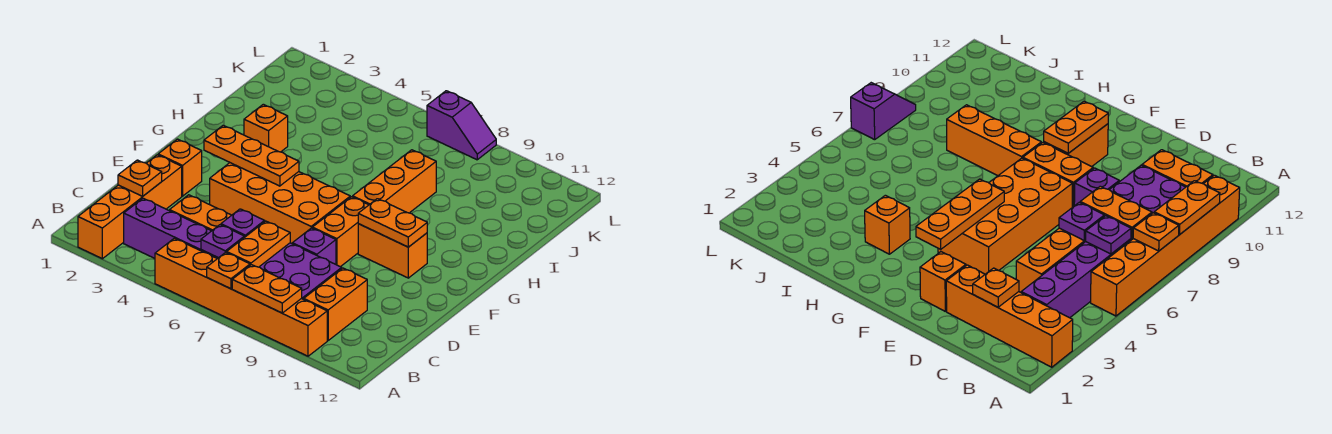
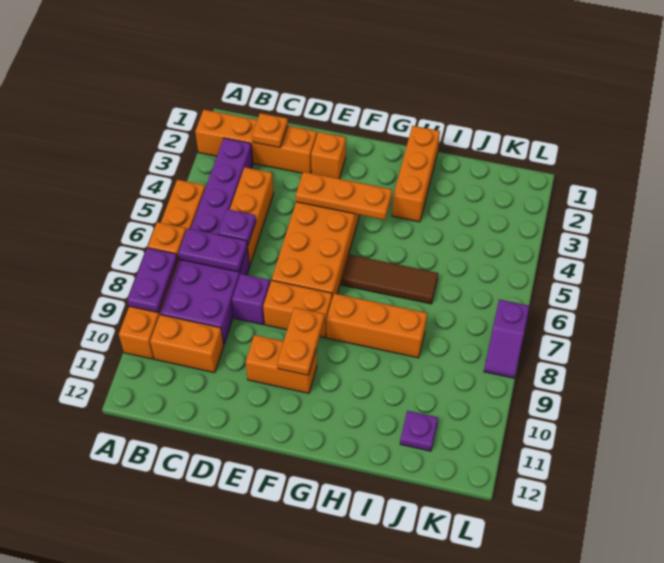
orange 1x2 plate [232,265,302,313] -> purple 1x2 plate [128,248,178,313]
purple 1x1 plate [201,225,244,258] -> purple 1x1 plate moved to [400,411,438,451]
orange 1x2 plate [227,221,290,267] -> purple 1x2 plate [178,228,248,272]
orange 1x3 plate [204,125,299,186] -> orange 1x3 plate turned to [296,172,392,220]
orange 1x2 brick [358,224,427,278] -> orange 1x2 brick turned to [246,335,317,393]
none -> brown 1x3 tile [341,255,438,304]
orange 1x1 brick [244,104,288,152] -> orange 1x3 brick [392,126,440,222]

